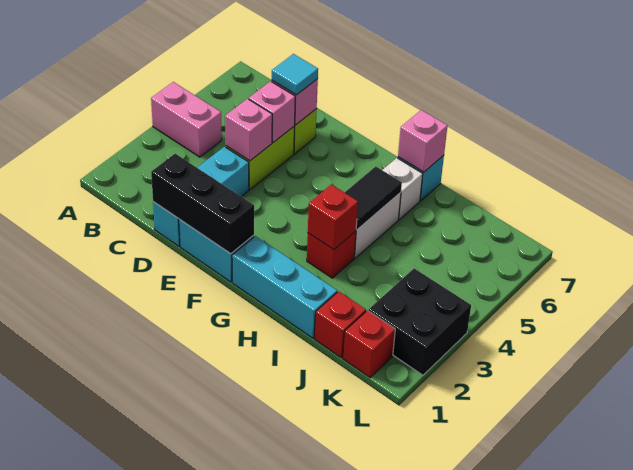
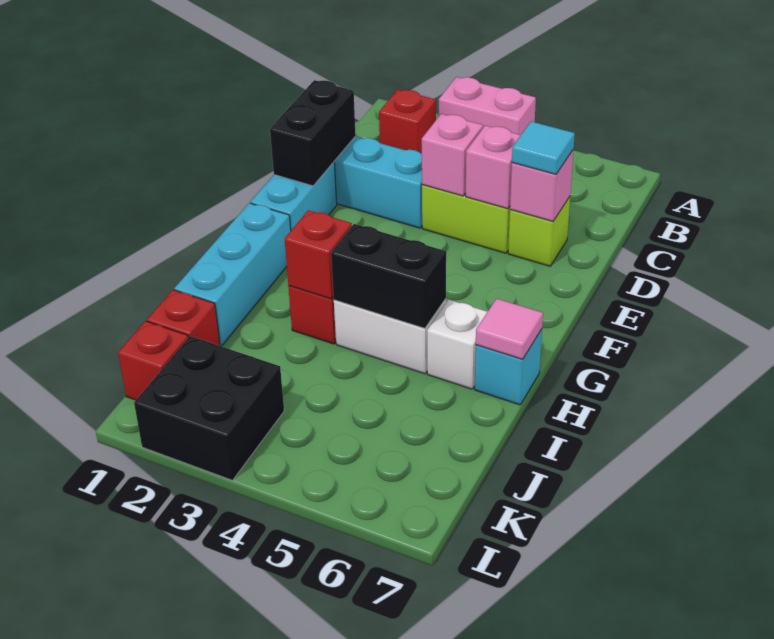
pink 1x2 brick [151,82,222,157] -> pink 1x2 brick turned to [439,77,536,135]
none -> red 1x1 brick [379,90,436,154]
black 1x3 brick [151,154,254,254] -> black 1x2 brick [270,80,356,186]
black 1x2 tile [344,166,402,230] -> black 1x2 brick [331,224,446,328]
pink 1x1 brick [398,110,447,172] -> pink 1x1 tile [476,299,543,359]

